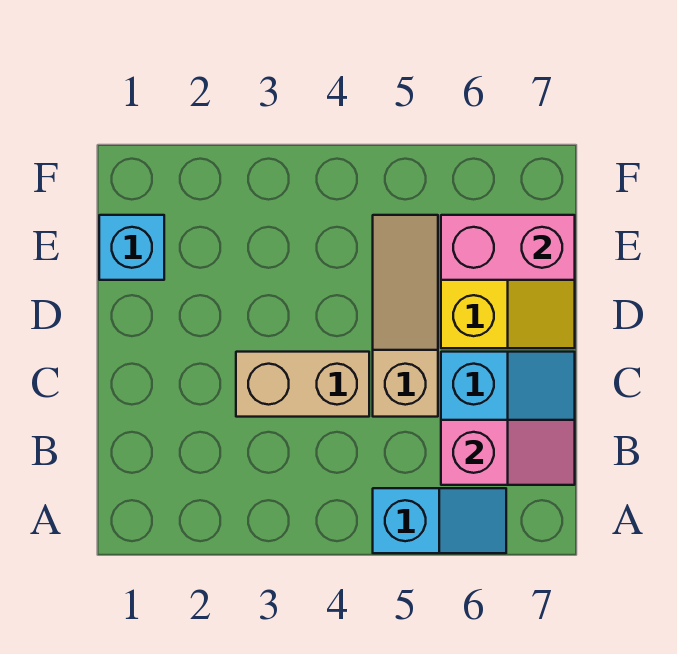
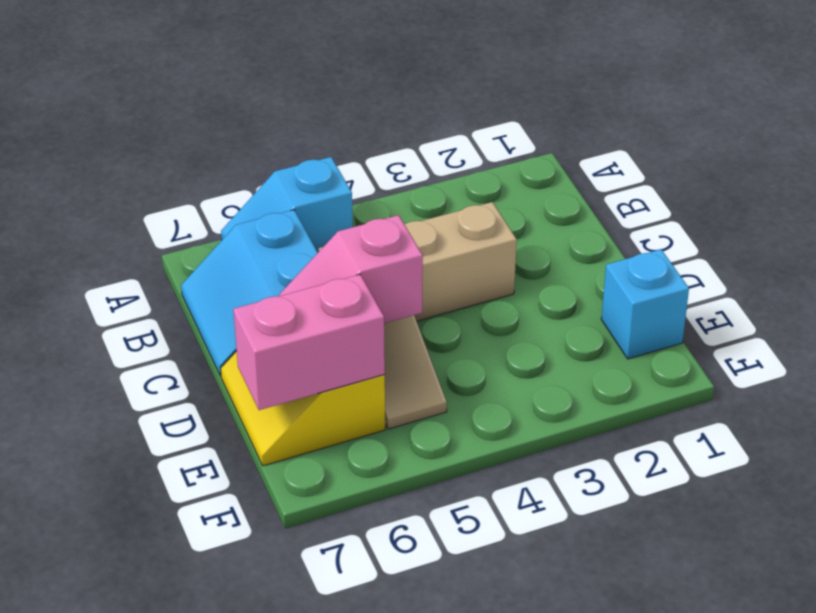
pink 1x2 slope [441,420,575,485] -> pink 1x2 slope moved to [279,215,423,323]

